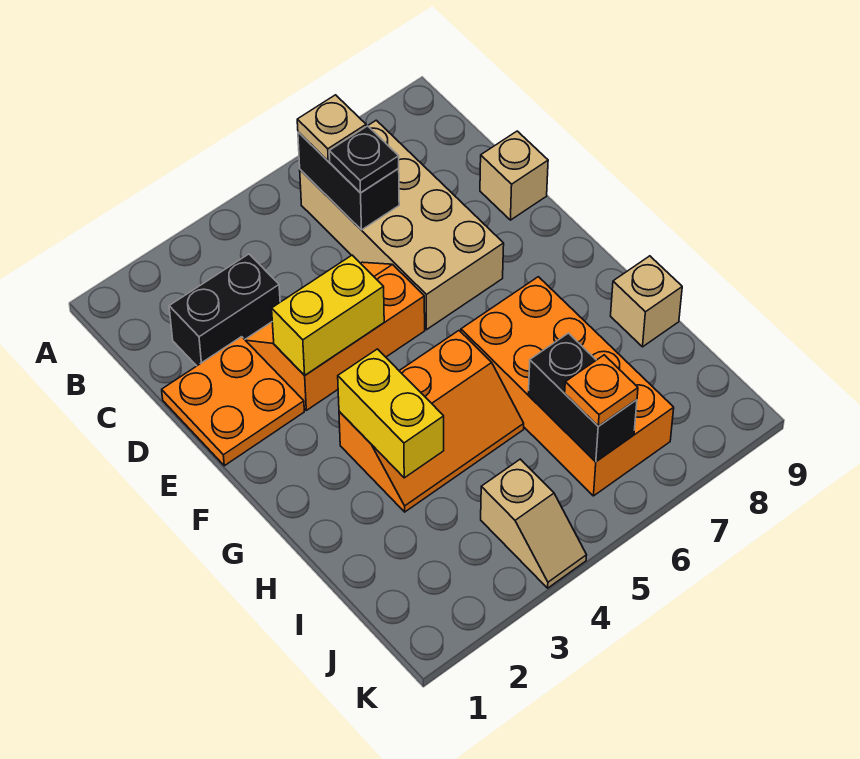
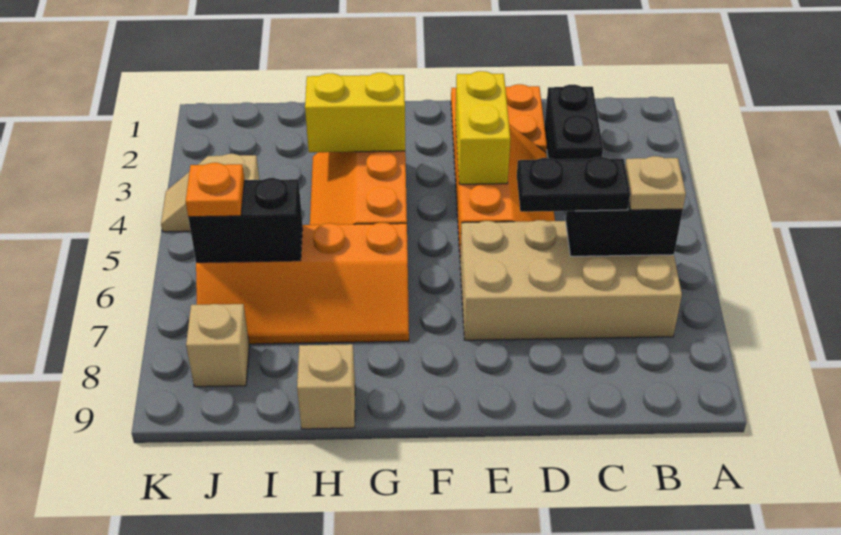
black 1x1 plate [329,126,399,193] -> black 1x2 plate [517,157,630,212]
tan 1x1 brick [480,131,548,220] -> tan 1x1 brick moved to [186,304,249,387]
orange 2x4 brick [461,277,674,496] -> orange 2x4 slope [196,223,409,344]

